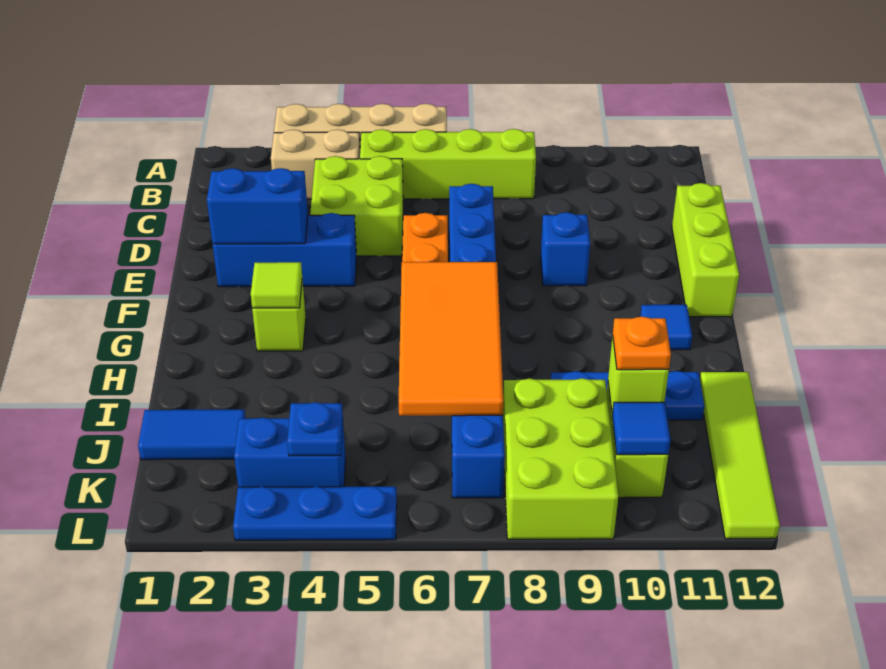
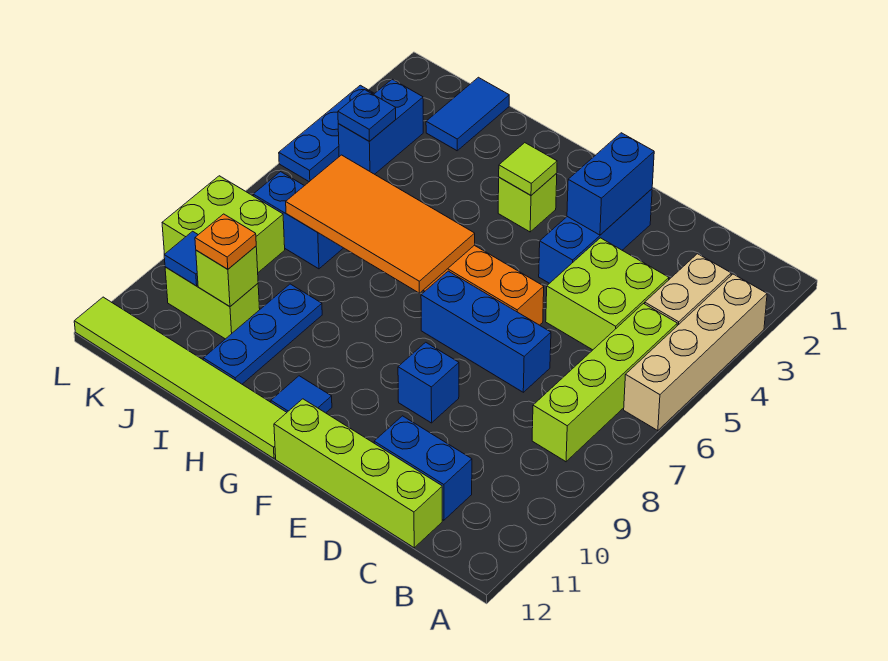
none -> blue 1x2 brick [374,416,472,520]
lime 1x3 brick [672,183,739,317] -> lime 1x4 brick [274,399,442,548]
lime 1x4 tile [700,372,780,539] -> lime 1x6 tile [74,297,287,458]
lime 2x3 brick [503,378,618,539] -> lime 2x2 brick [162,176,285,272]

